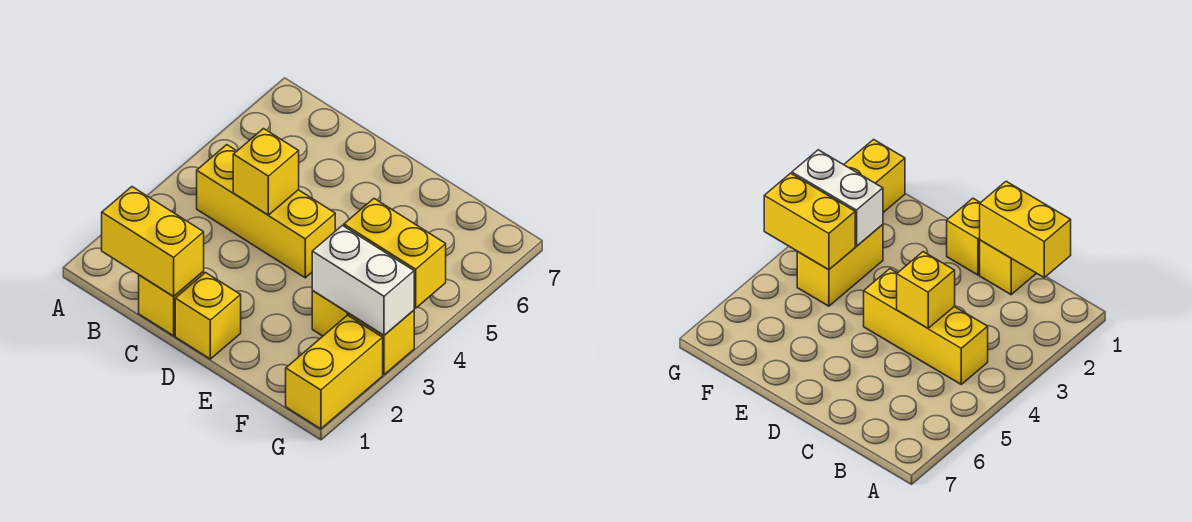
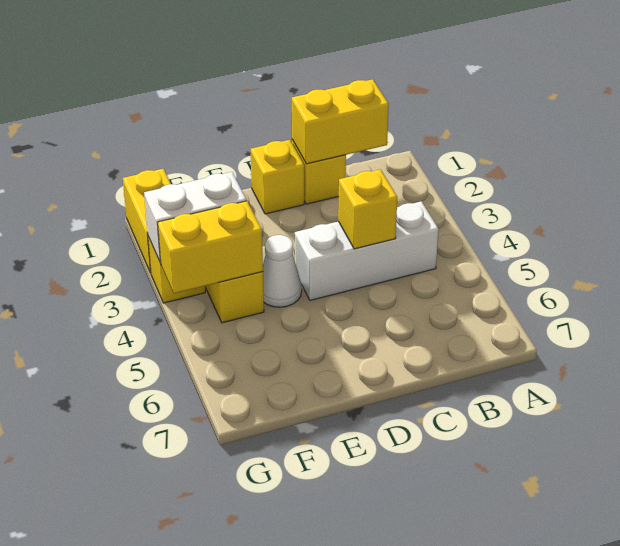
yellow 1x3 brick [197,145,335,278] -> white 1x3 brick [295,201,439,300]
none -> white 1x1 cone [263,235,302,307]

